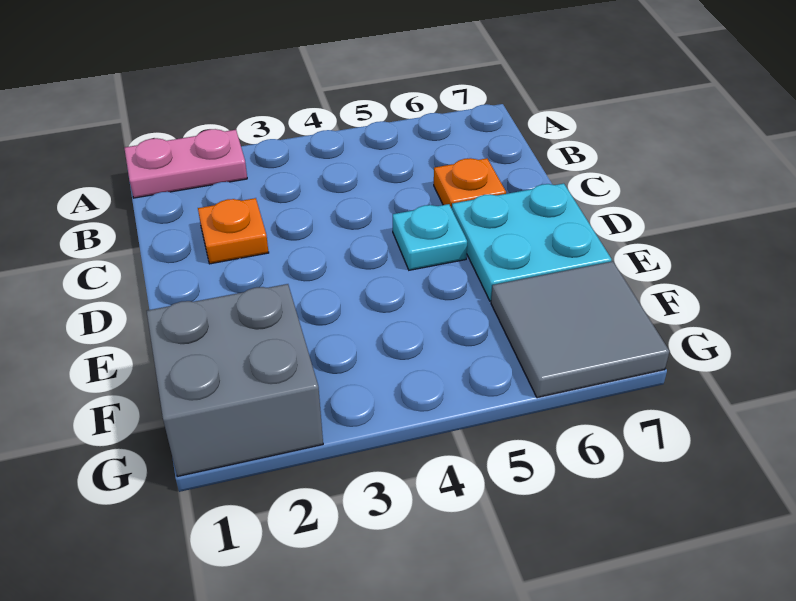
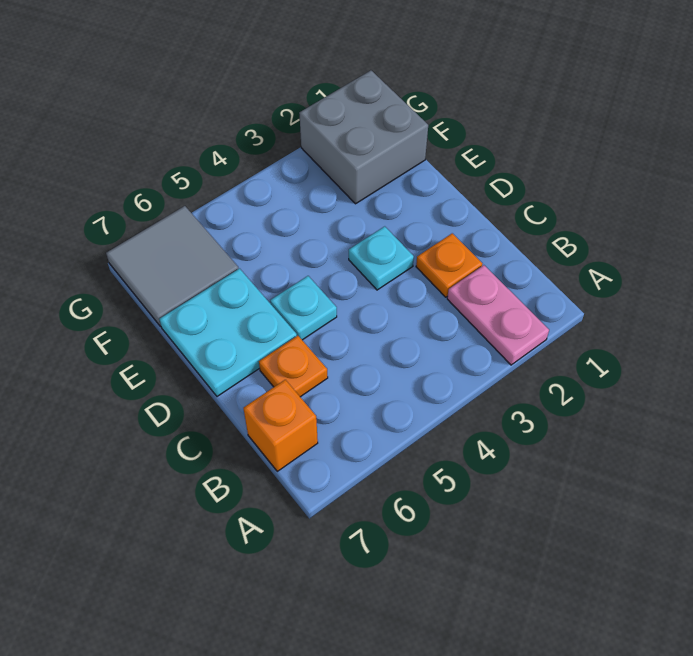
pink 1x2 plate [124,129,247,198] -> pink 1x2 plate turned to [447,265,549,365]
none -> orange 1x1 brick [243,380,318,471]
none -> cyan 1x1 plate [349,226,414,290]

